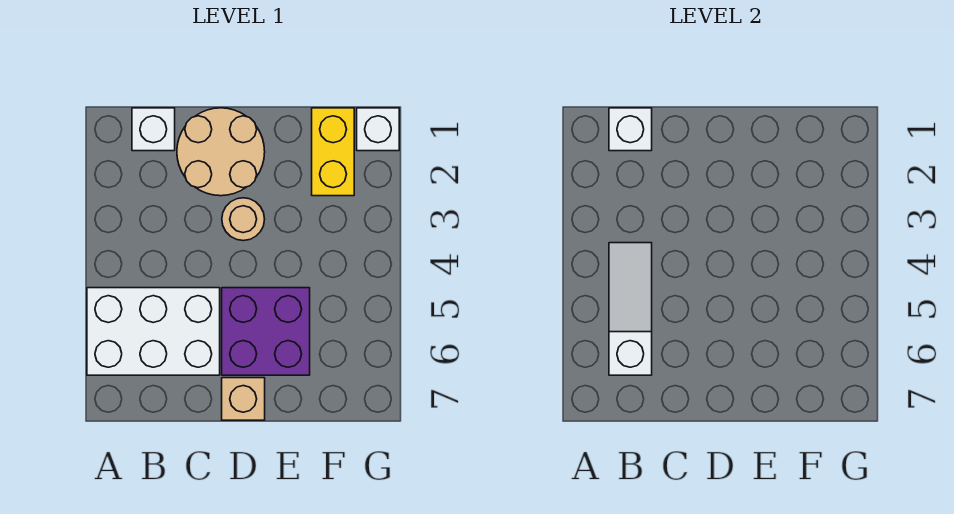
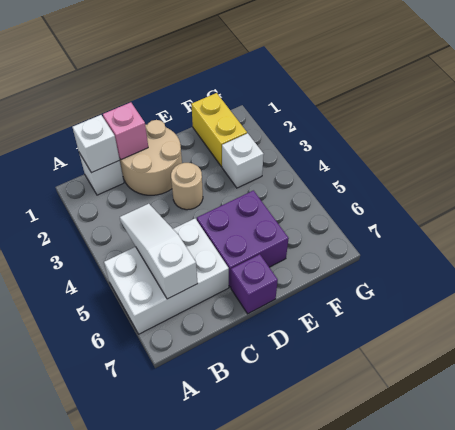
none -> pink 1x1 brick [103,102,148,159]
tan 1x1 brick [222,378,265,420] -> purple 1x1 brick [231,254,278,314]
white 1x1 brick [357,108,399,151] -> white 1x1 brick moved to [222,133,264,188]

